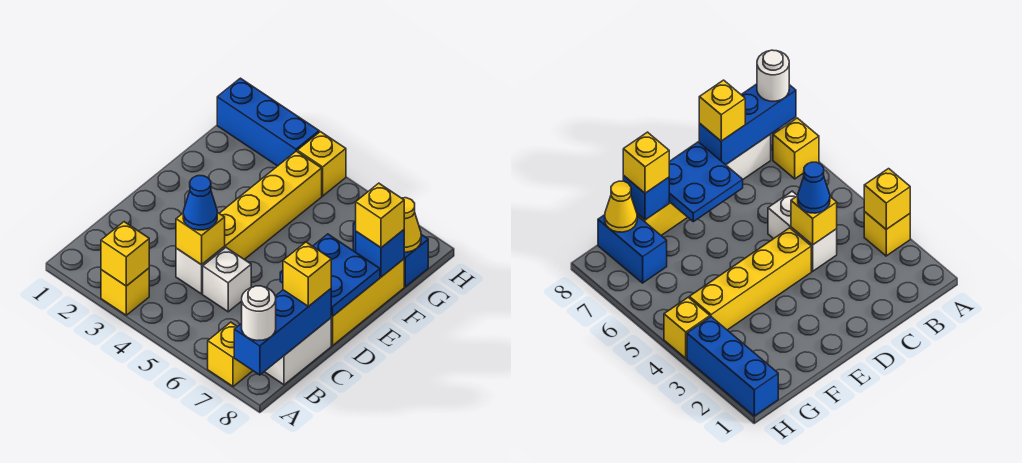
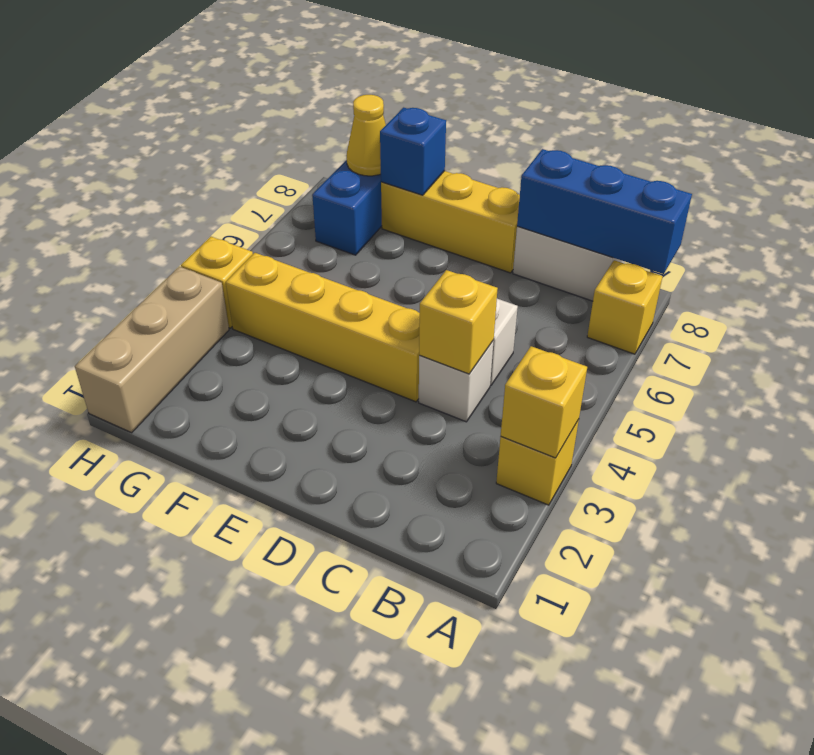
white 1x1 round brick [242,286,276,341] -> none
blue 1x1 cone [183,176,217,230] -> none
yellow 1x1 brick [283,242,331,306] -> none
blue 2x2 plate [280,234,380,316] -> none
yellow 1x1 brick [356,183,404,248] -> none
blue 1x3 brick [217,78,319,166] -> tan 1x3 brick [75,267,229,433]

